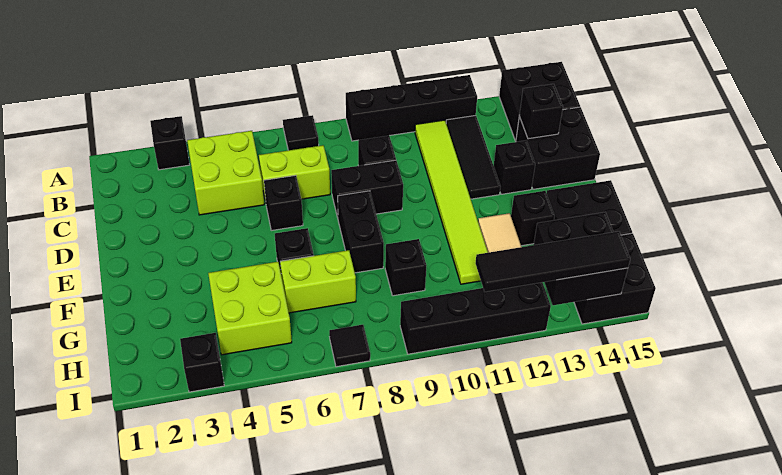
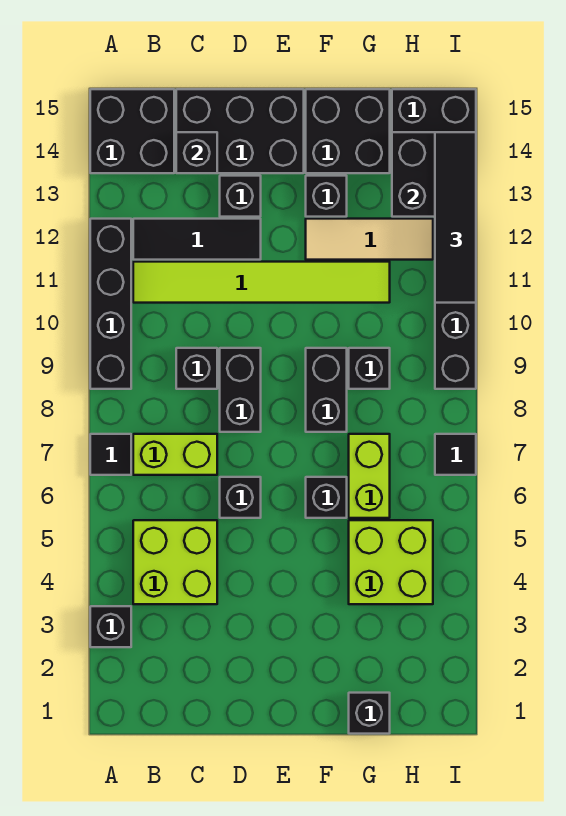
lime 1x2 brick [259,145,330,202] -> lime 1x2 brick turned to [133,434,217,475]
black 2x2 brick [516,107,600,189] -> black 2x3 brick [176,89,304,173]
black 1x2 brick [338,191,384,273] -> black 1x2 brick turned to [306,348,347,432]
black 1x1 brick [180,333,224,392] -> black 1x1 brick moved to [349,693,390,734]

